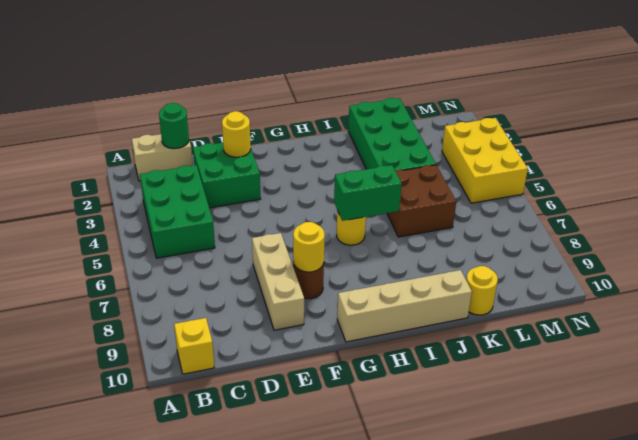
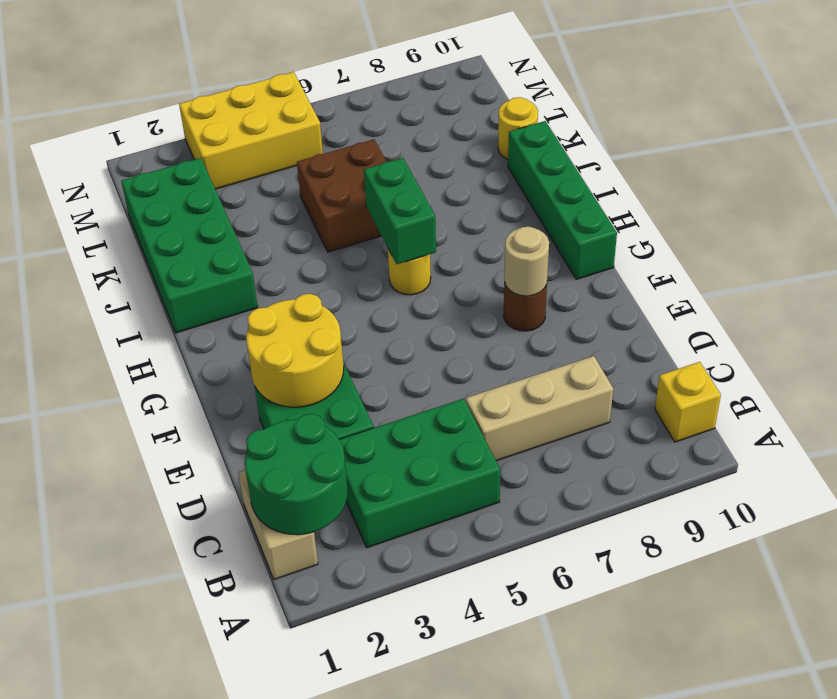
green 1x1 round brick [159,103,189,149] -> green 2x2 round brick [245,414,348,535]
yellow 1x1 round brick [222,111,251,157] -> yellow 2x2 round brick [246,294,344,407]
tan 1x3 brick [252,233,304,330] -> tan 1x3 brick moved to [466,356,613,461]
yellow 1x1 round brick [293,222,325,272] -> tan 1x1 round brick [504,227,549,296]
tan 1x4 brick [337,270,472,342] -> green 1x4 brick [508,121,617,279]
green 2x4 brick [348,98,436,171] -> green 2x4 brick turned to [121,158,258,333]

